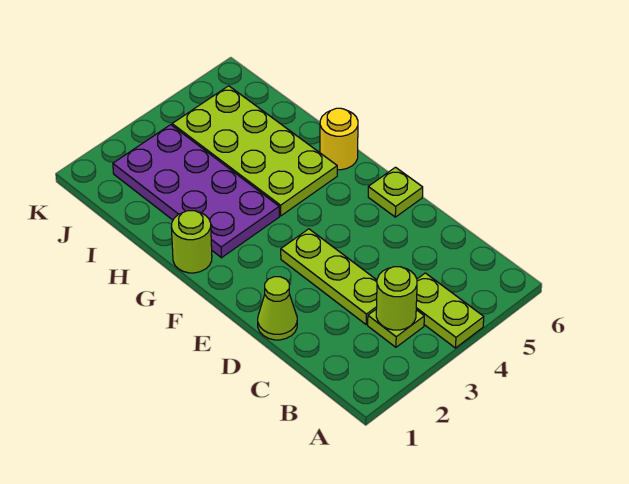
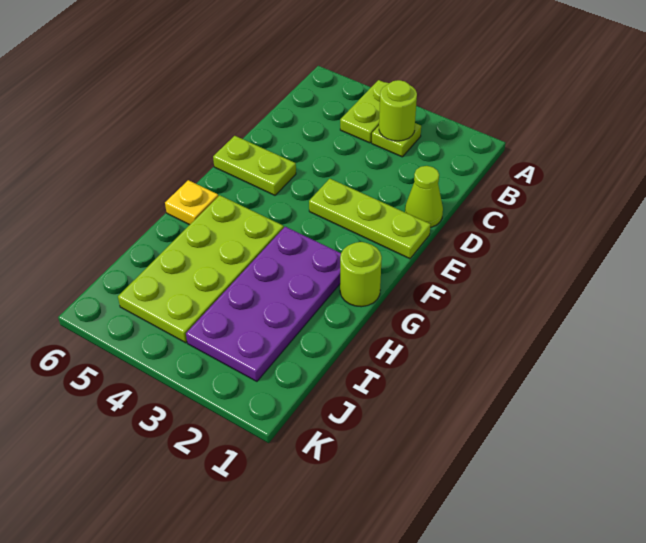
lime 1x3 plate [281,229,377,324] -> lime 1x3 plate turned to [309,179,431,259]
lime 1x1 plate [368,167,423,217] -> lime 1x2 plate [213,136,296,195]
yellow 1x1 round brick [320,108,358,170] -> yellow 1x1 plate [165,180,218,225]

